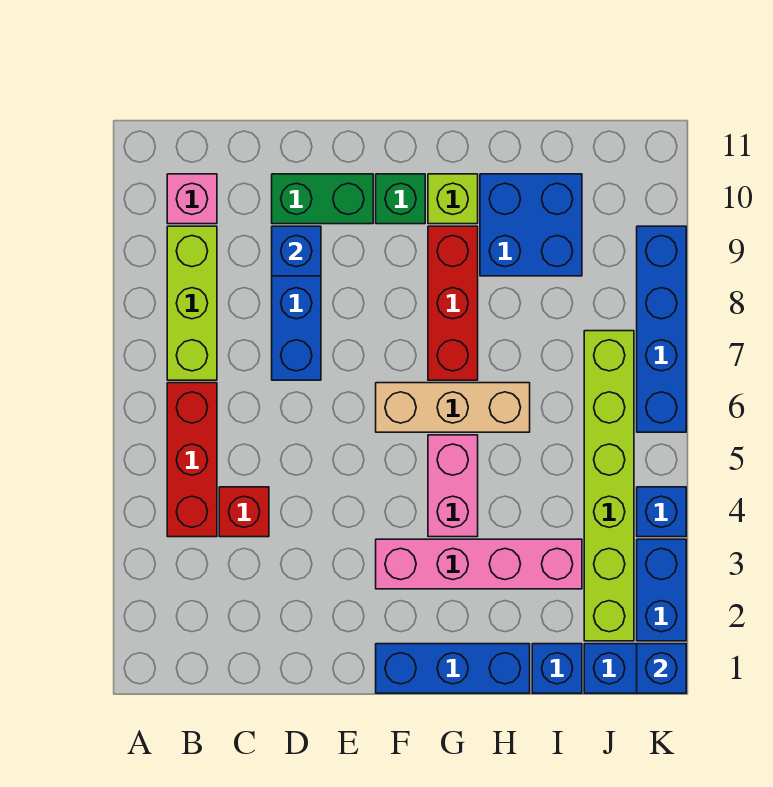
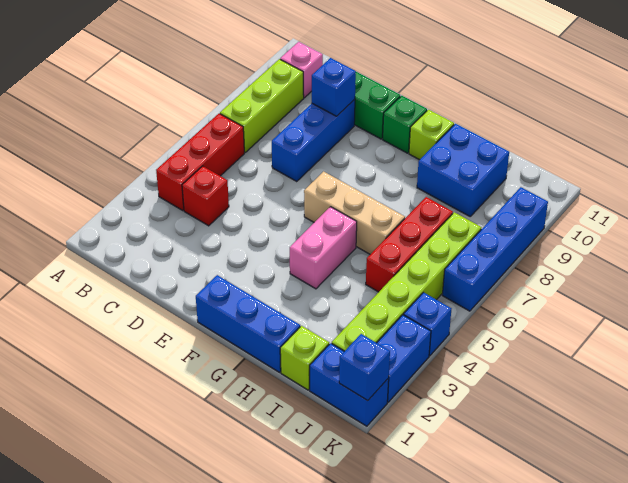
pink 1x4 brick [376,539,582,589] -> none
red 1x3 brick [428,226,478,380] -> red 1x3 brick moved to [366,197,453,292]
blue 1x1 brick [532,644,582,693] -> lime 1x1 brick [280,326,329,390]

